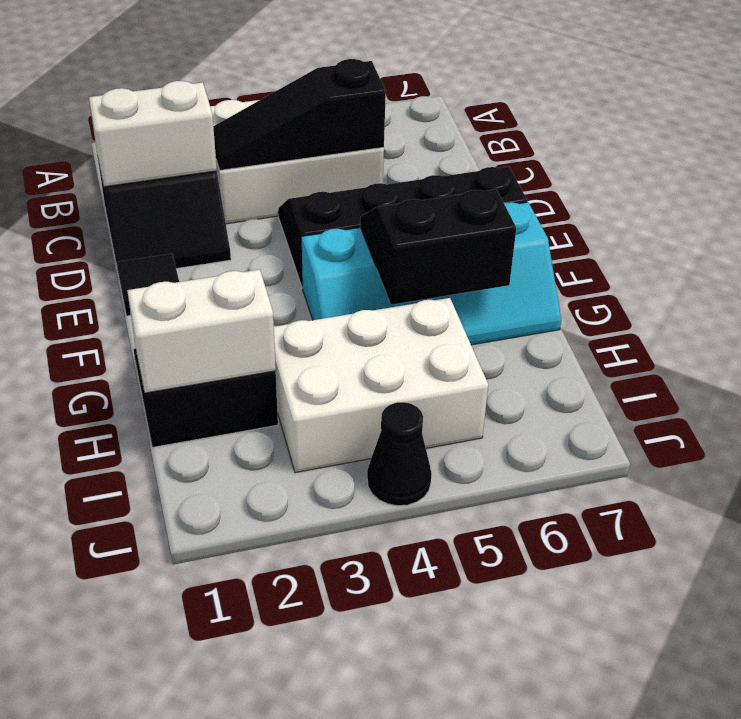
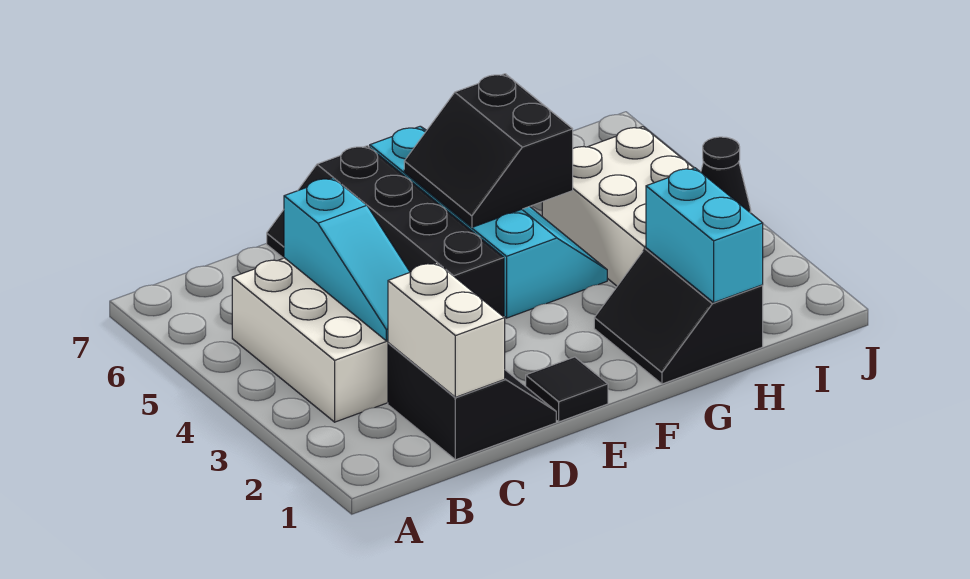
black 1x3 slope [213,59,386,170] -> cyan 1x3 slope [284,178,410,341]
white 1x2 brick [127,270,276,393] -> cyan 1x2 brick [646,168,763,302]

